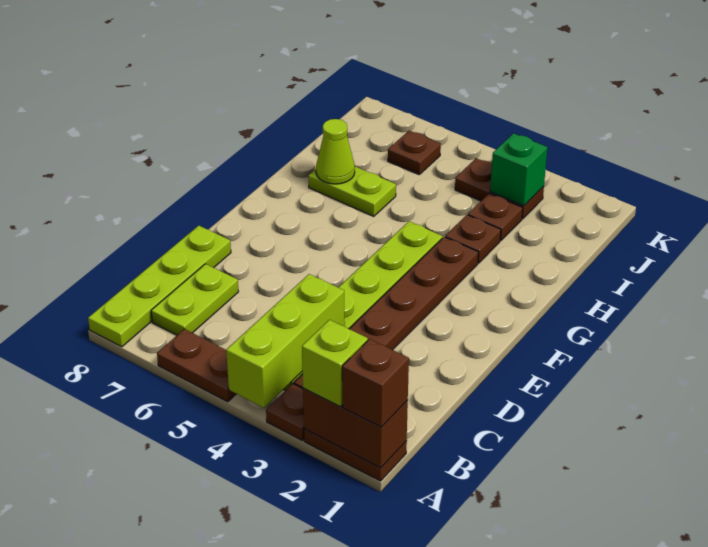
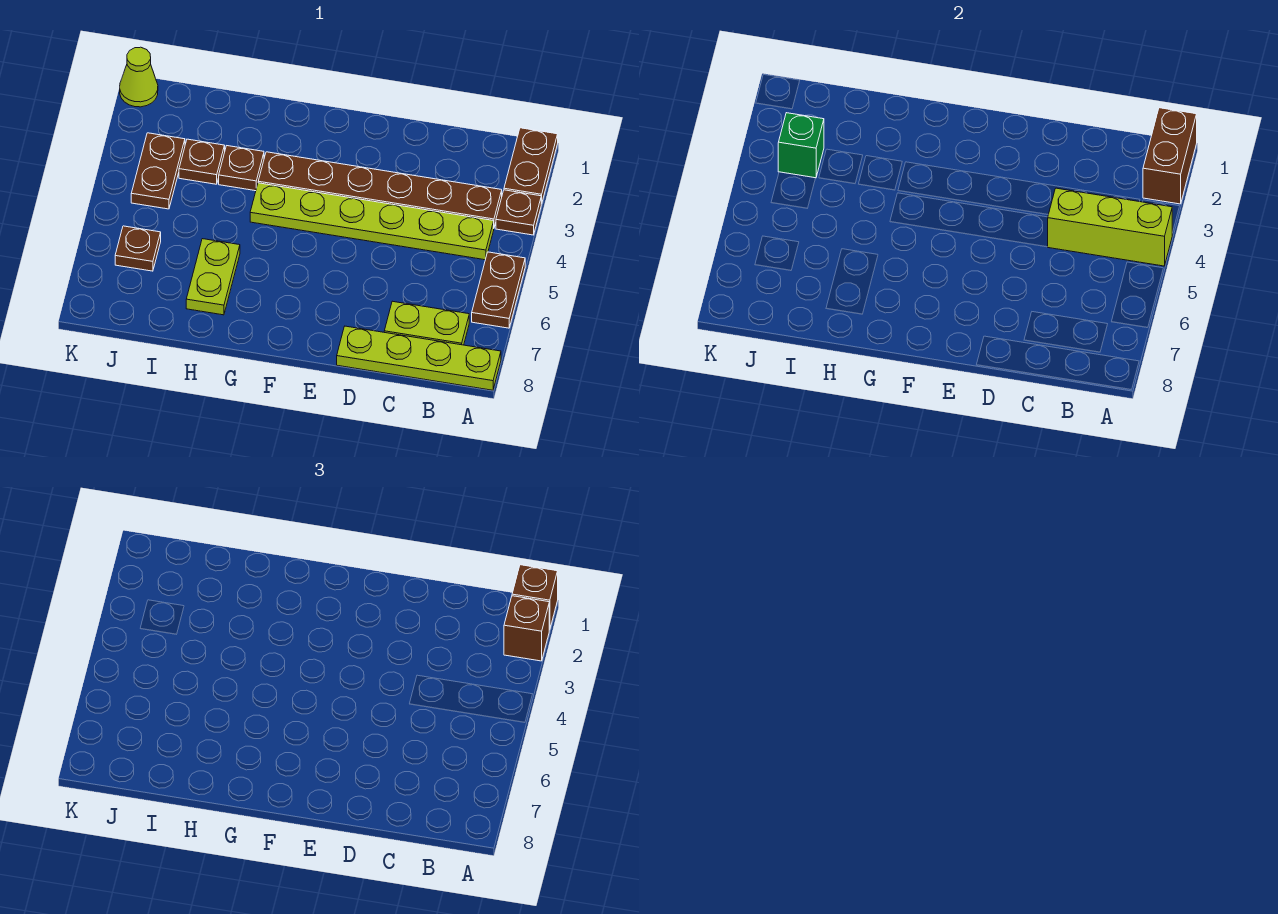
lime 1x1 brick [302,320,368,407] -> brown 1x1 brick [504,596,549,661]
lime 1x1 cone [316,119,355,184] -> lime 1x1 cone moved to [120,47,158,107]

